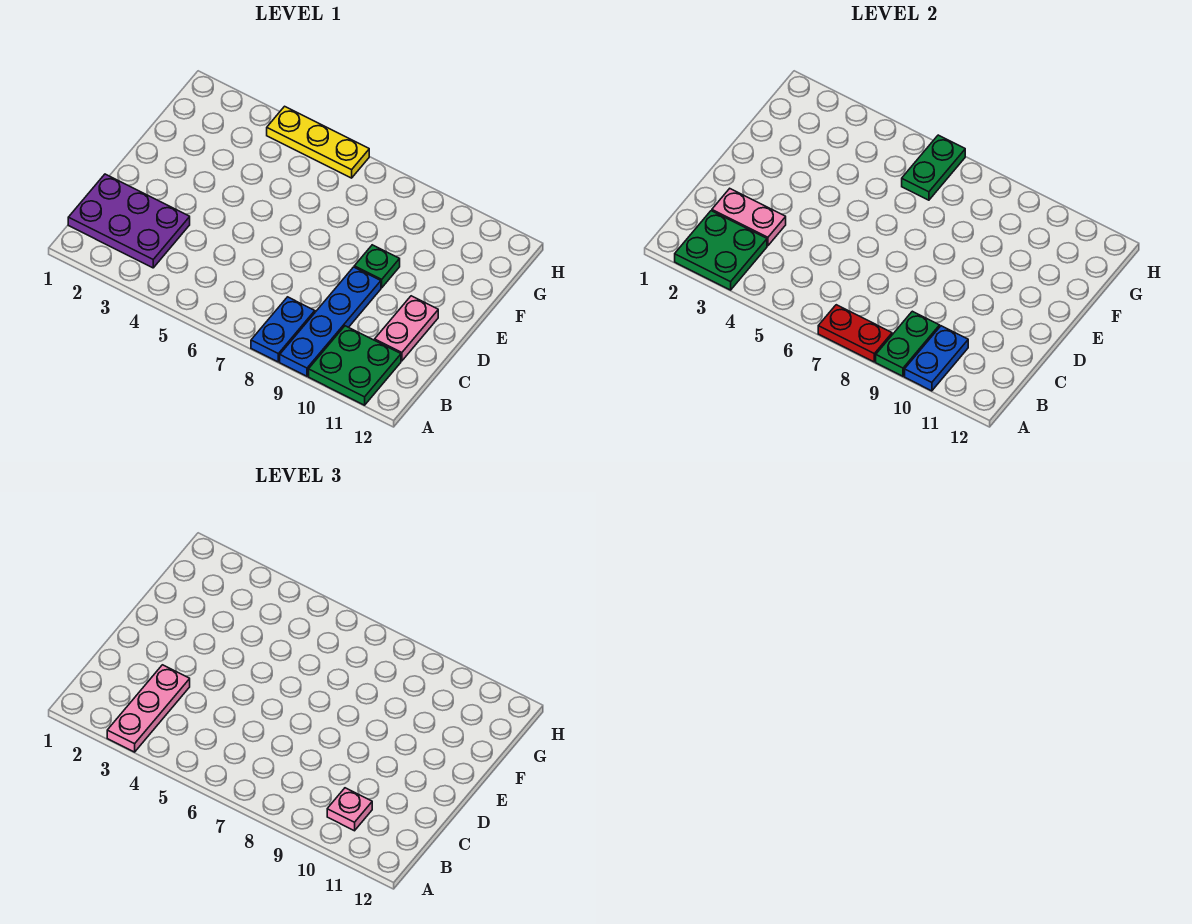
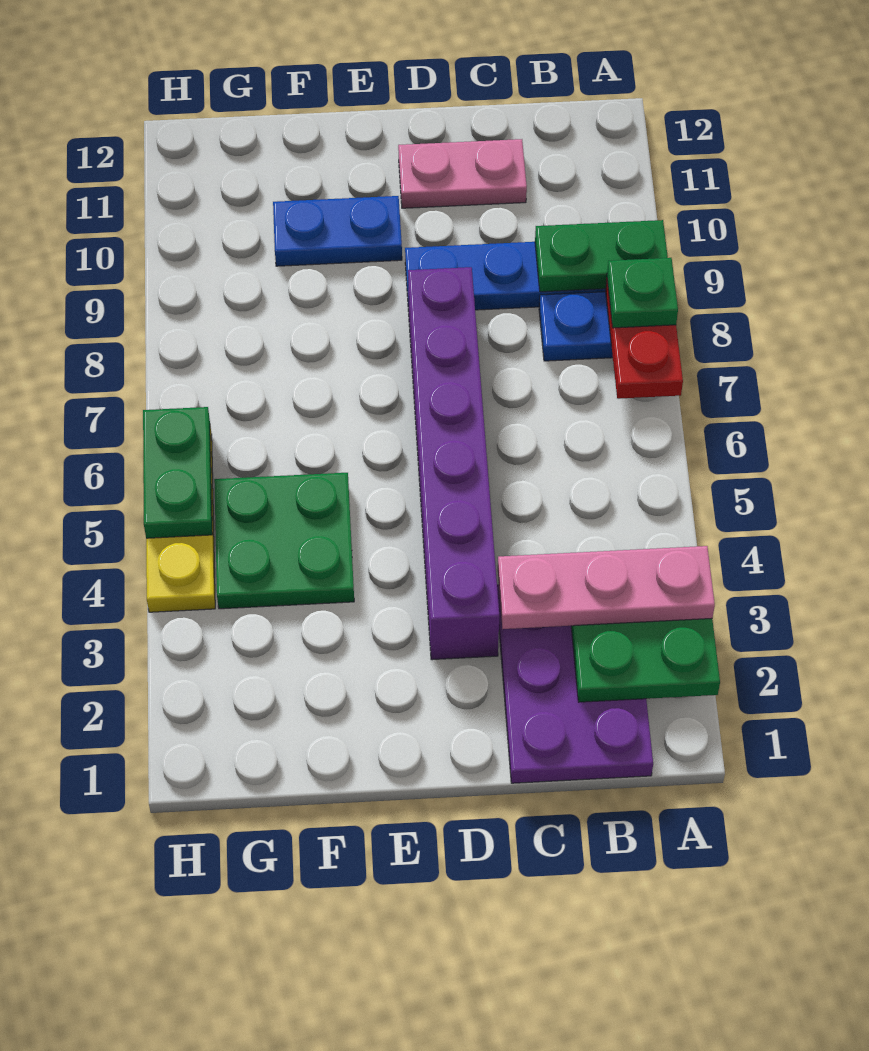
green 2x2 plate [309,326,401,405] -> green 2x2 plate moved to [214,473,354,609]
blue 1x2 plate [905,326,968,391] -> blue 1x2 plate moved to [273,196,402,266]
pink 1x1 plate [327,788,372,831] -> none
pink 1x2 plate [712,189,786,246] -> none
none -> purple 1x6 brick [408,267,500,660]
green 1x1 plate [354,245,400,288] -> green 1x1 plate moved to [607,258,678,328]
green 1x2 plate [902,135,965,200] -> green 1x2 plate turned to [143,407,212,538]

